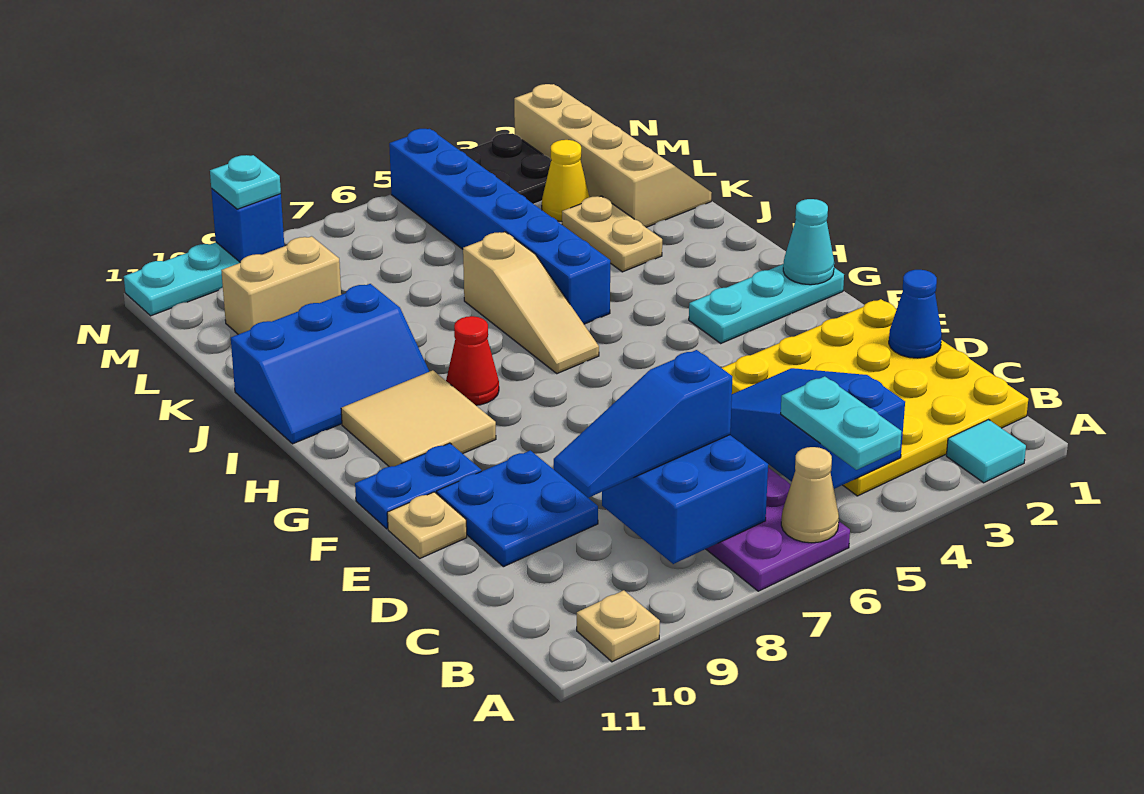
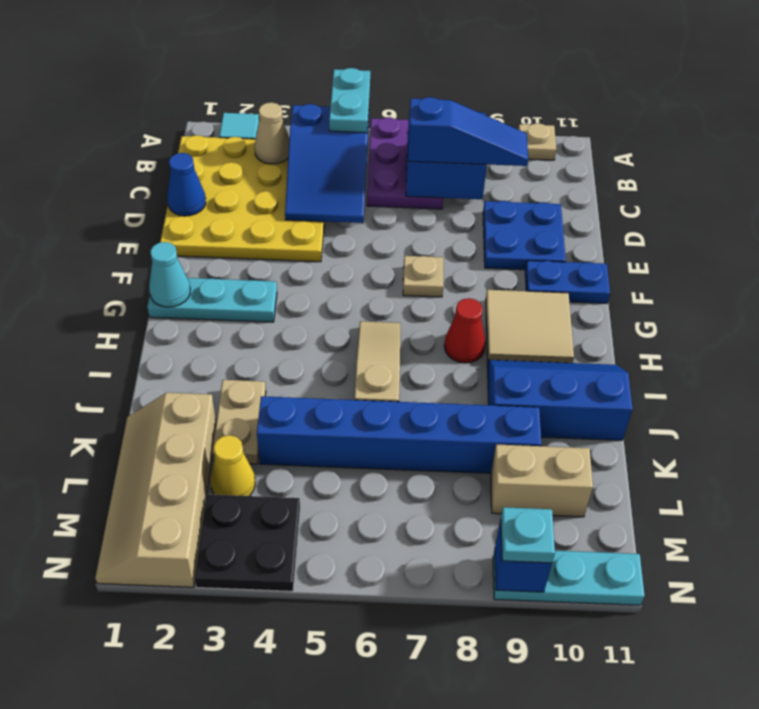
tan 1x1 cone [781,447,839,543] -> tan 1x1 cone moved to [255,102,289,164]
tan 1x1 plate [387,492,467,558] -> tan 1x1 plate moved to [403,256,443,297]
blue 1x6 brick [389,129,610,324] -> blue 1x6 brick turned to [257,396,541,473]

